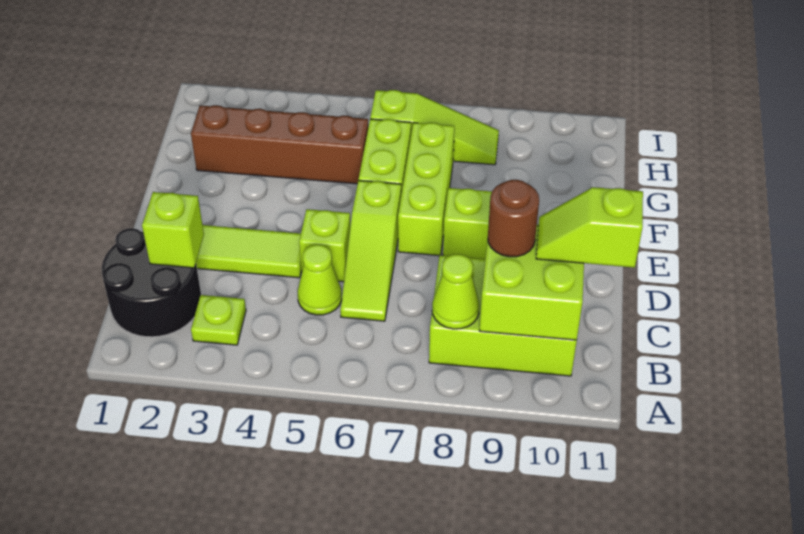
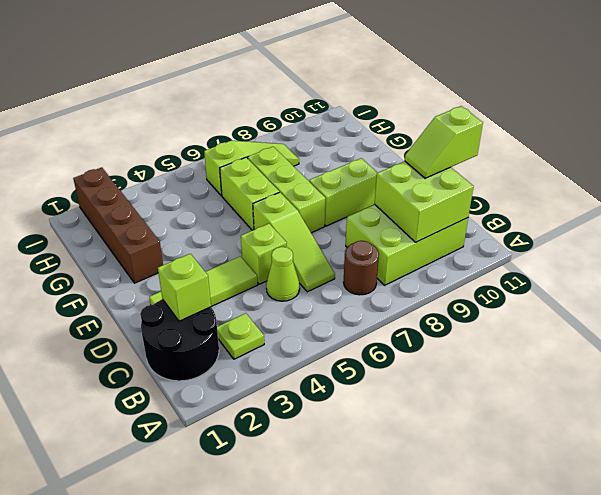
lime 1x1 cone [432,254,479,329] -> none
brown 1x1 round brick [488,180,539,257] -> brown 1x1 round brick moved to [344,241,379,295]
brown 1x4 brick [191,105,368,184] -> brown 1x4 brick turned to [73,167,163,283]

